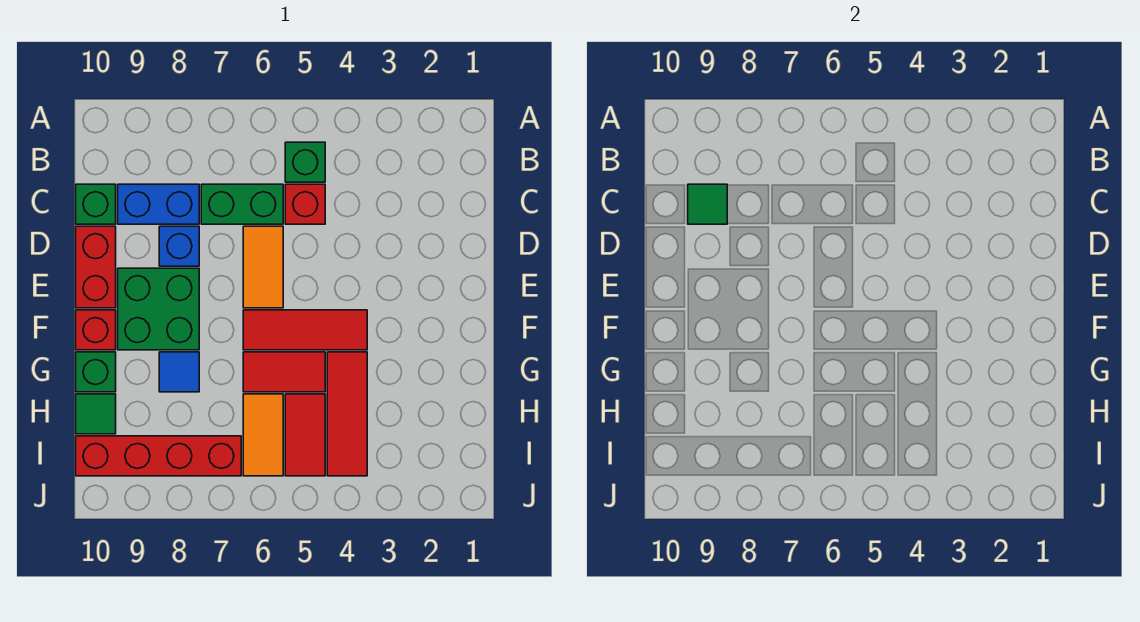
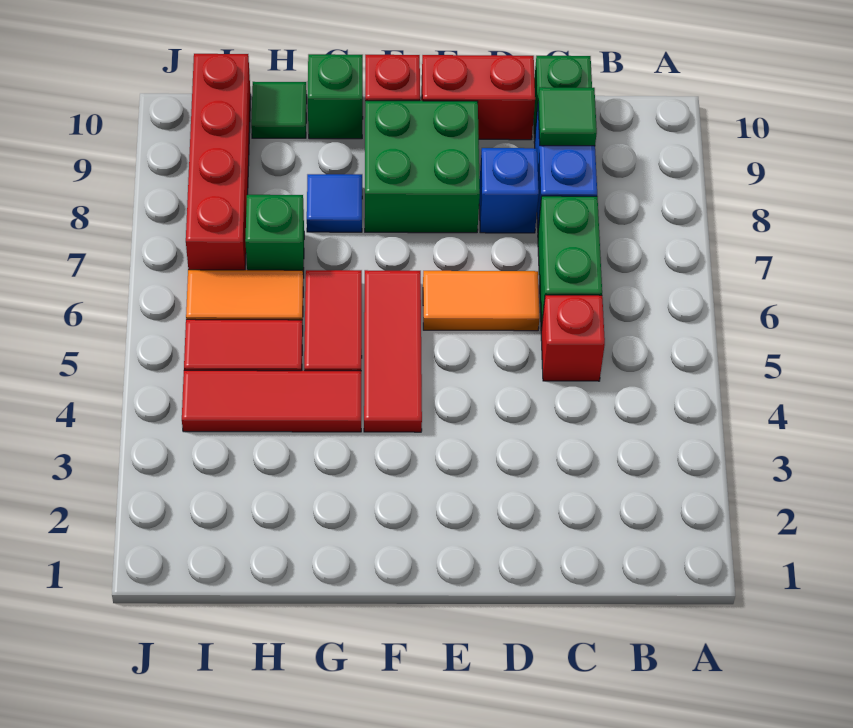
green 1x1 brick [285,142,325,182] -> green 1x1 brick moved to [245,195,304,278]

